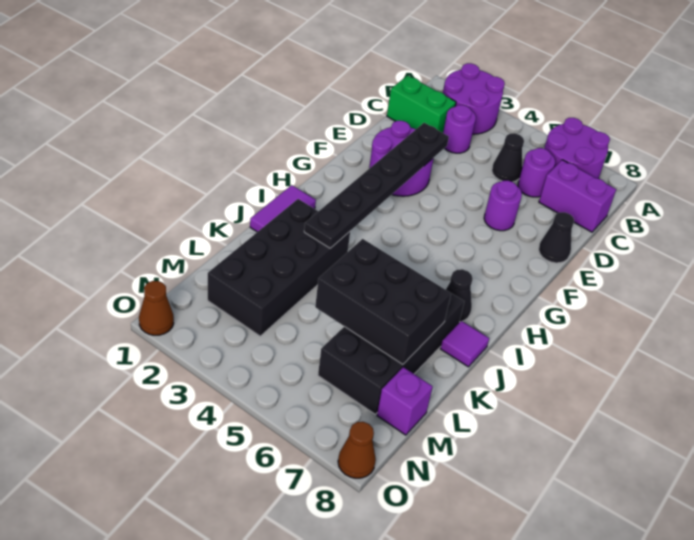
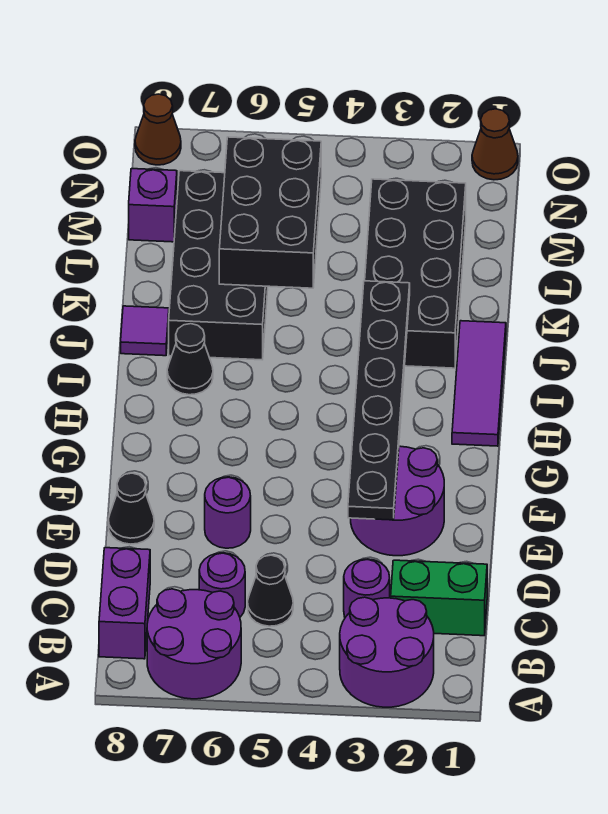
purple 1x2 brick [539,160,616,232] -> purple 1x2 brick turned to [99,548,150,659]
purple 1x2 tile [250,185,316,232] -> purple 1x3 tile [452,321,506,446]
black 2x3 brick [315,239,451,364] -> black 2x3 brick turned to [219,137,321,288]

